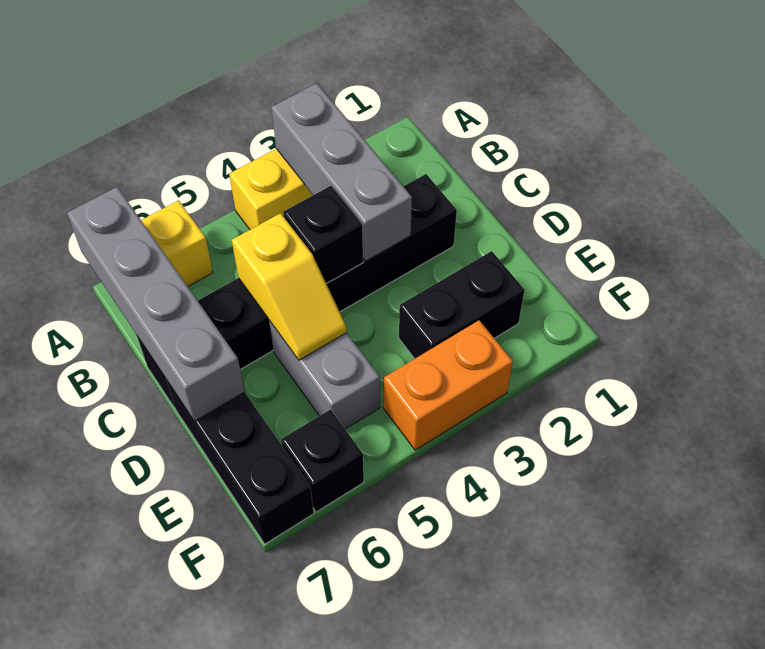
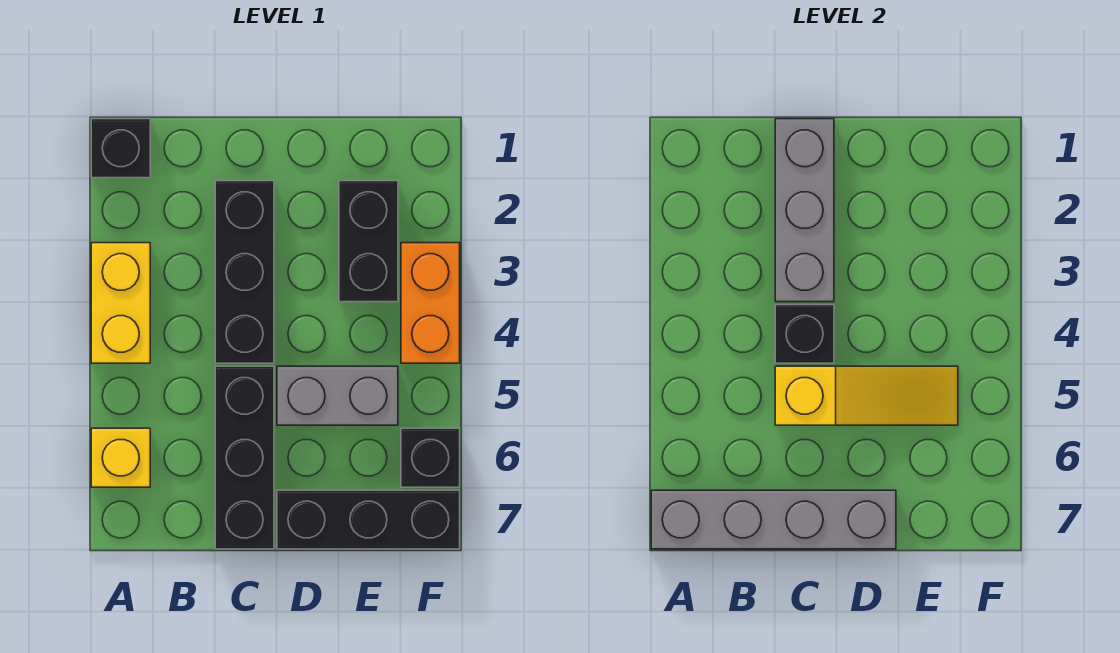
none -> black 1x1 brick [91,119,150,178]
grey 1x3 brick [271,83,412,261] -> grey 1x3 brick turned to [775,119,834,302]
yellow 1x2 slope [232,213,347,360] -> yellow 1x3 slope [775,366,958,425]

